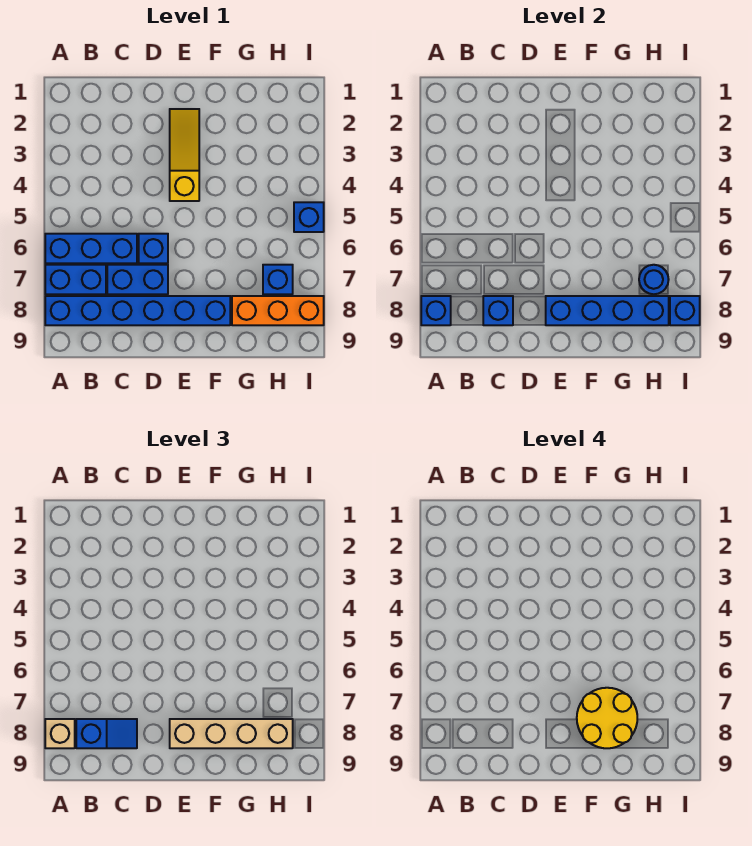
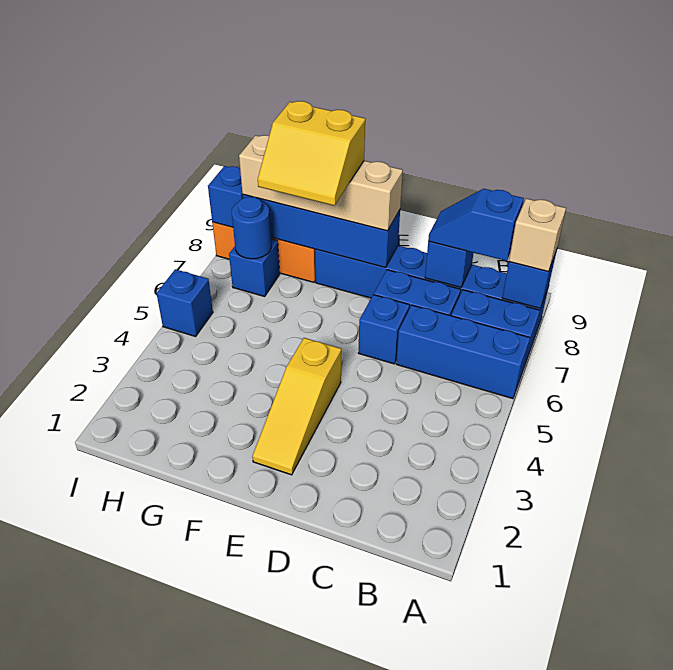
yellow 2x2 round brick [577,688,637,748] -> yellow 2x2 slope [258,101,365,206]

